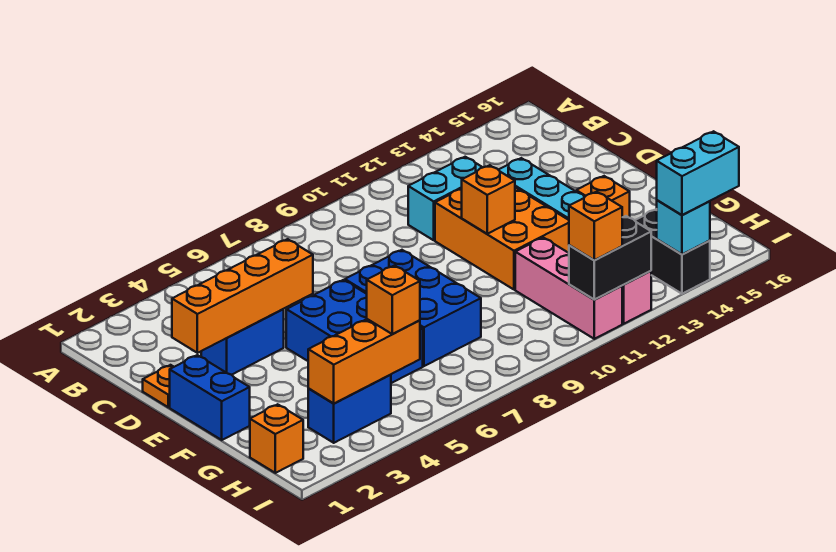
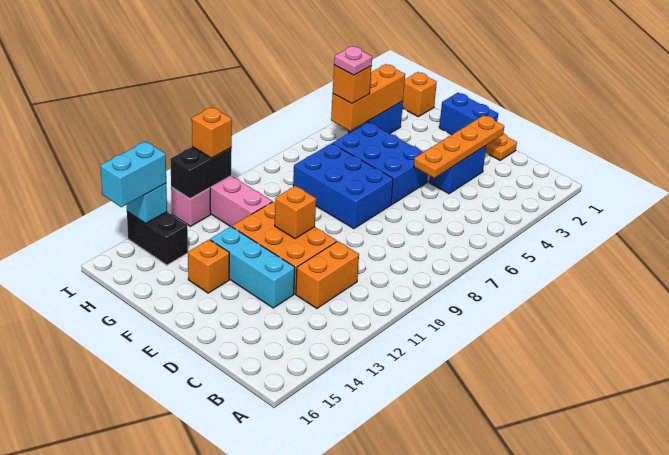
cyan 1x2 brick [408,157,483,240] -> orange 1x2 brick [296,241,359,308]
orange 1x4 brick [172,239,313,353] -> orange 1x4 plate [414,115,504,178]
none -> pink 1x1 plate [334,46,372,75]

